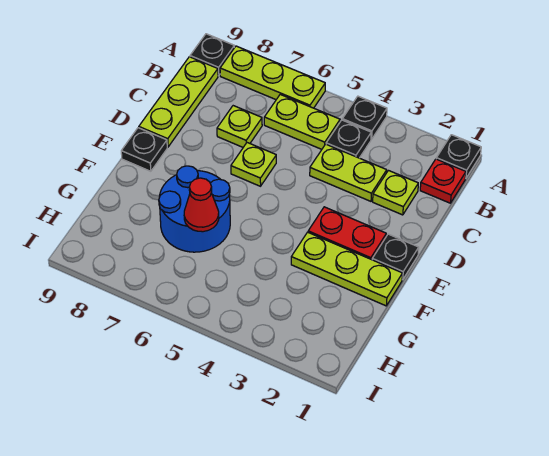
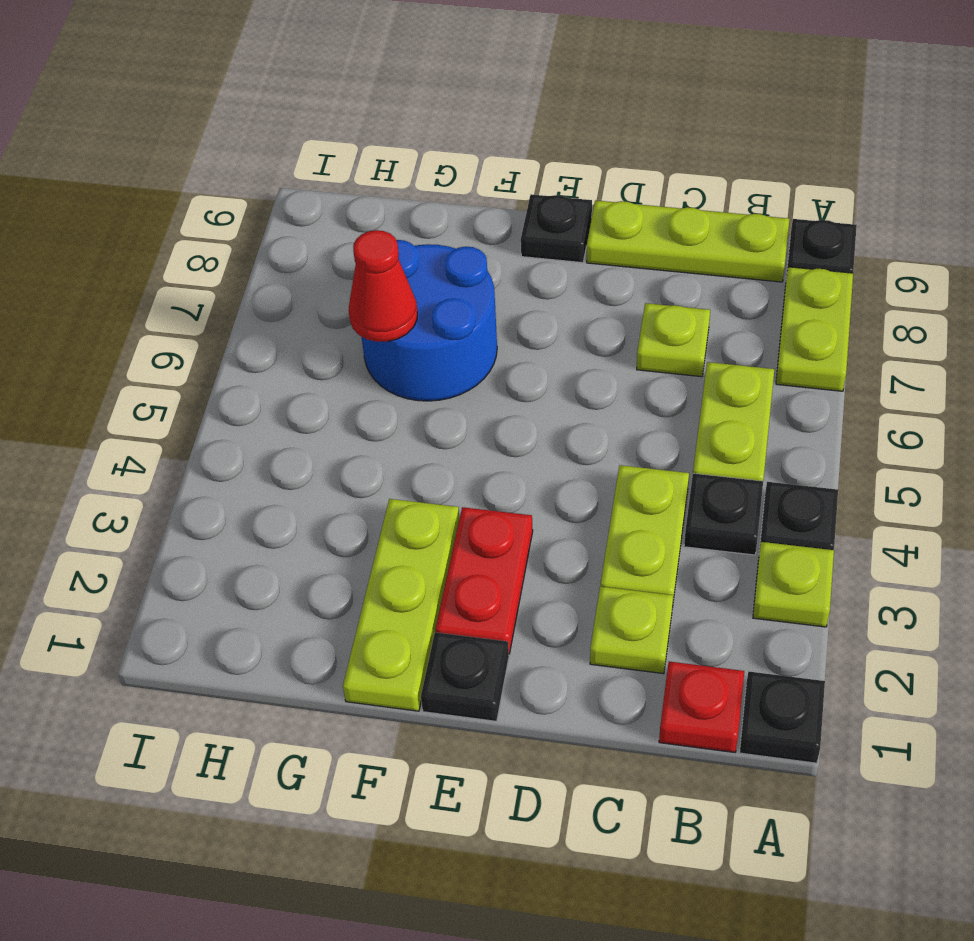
lime 1x3 plate [220,46,325,108] -> lime 1x2 plate [776,267,853,391]
lime 1x1 plate [231,143,276,186] -> lime 1x1 plate moved to [753,542,834,627]

